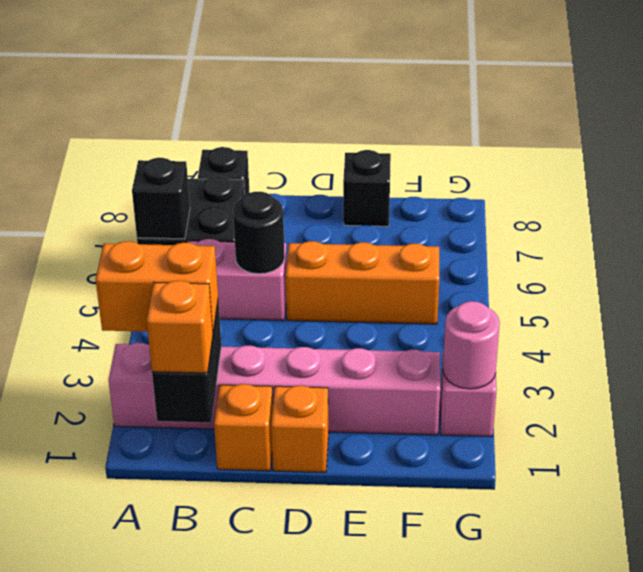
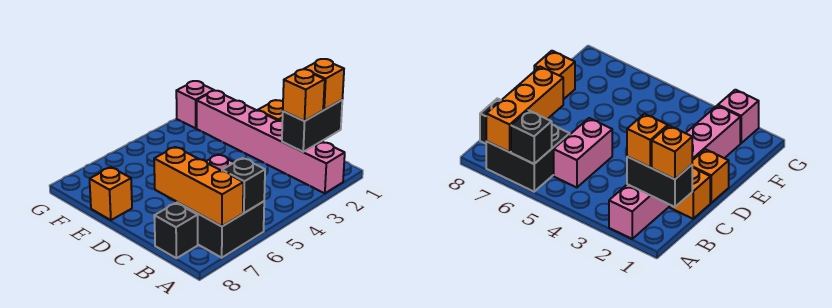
orange 1x2 brick [96,241,218,332] -> orange 1x1 brick [283,69,325,121]
black 1x1 round brick [233,192,285,274] -> none
orange 1x3 brick [286,241,439,324] -> orange 1x3 brick moved to [154,147,243,226]
black 1x1 brick [343,150,391,226] -> orange 1x1 brick [90,167,132,220]
pink 1x1 round brick [443,301,500,389] -> none

